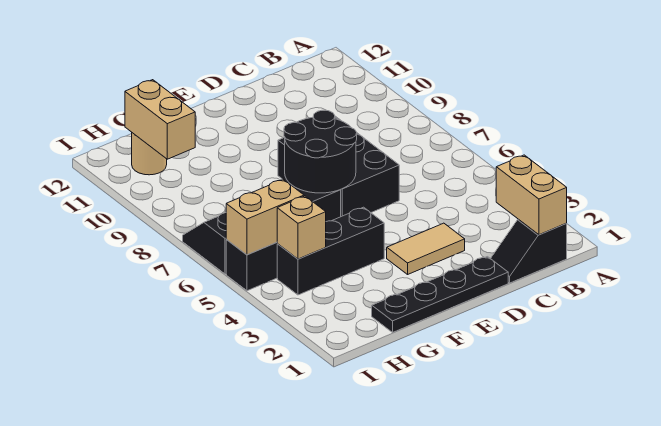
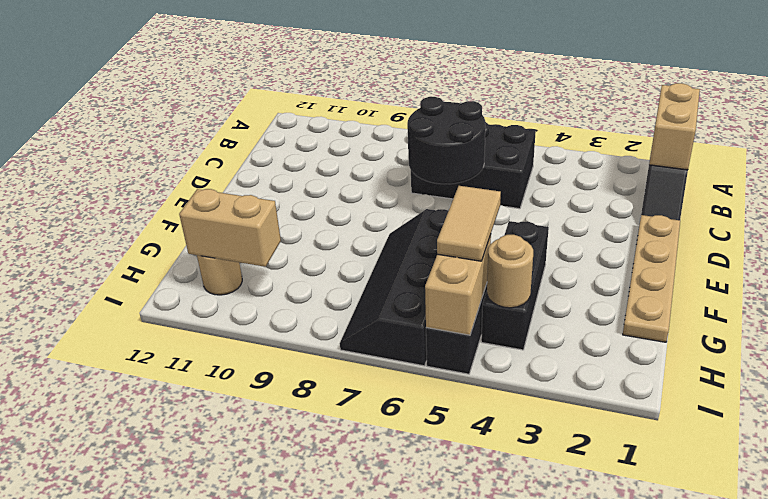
tan 1x2 brick [496,155,567,235] -> tan 1x2 brick turned to [649,83,700,170]
black 1x4 plate [372,257,508,332] -> tan 1x4 plate [623,215,680,342]
tan 1x2 tile [387,223,465,274] -> tan 1x2 tile moved to [437,186,501,261]
black 2x3 brick [278,116,399,217] -> black 2x3 brick moved to [411,122,536,209]
black 2x2 round brick [284,110,357,193] -> black 2x2 round brick moved to [407,97,485,184]
tan 1x1 brick [277,196,326,259] -> tan 1x1 round brick [487,235,533,308]

